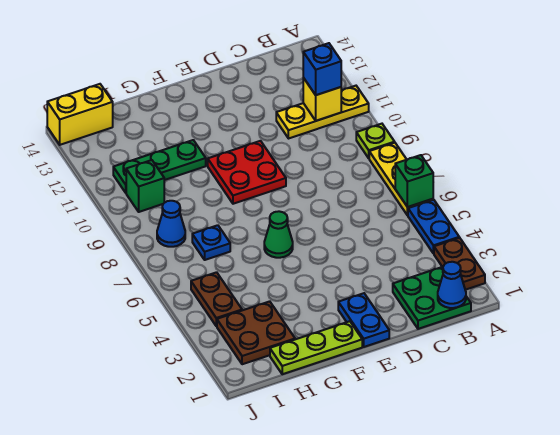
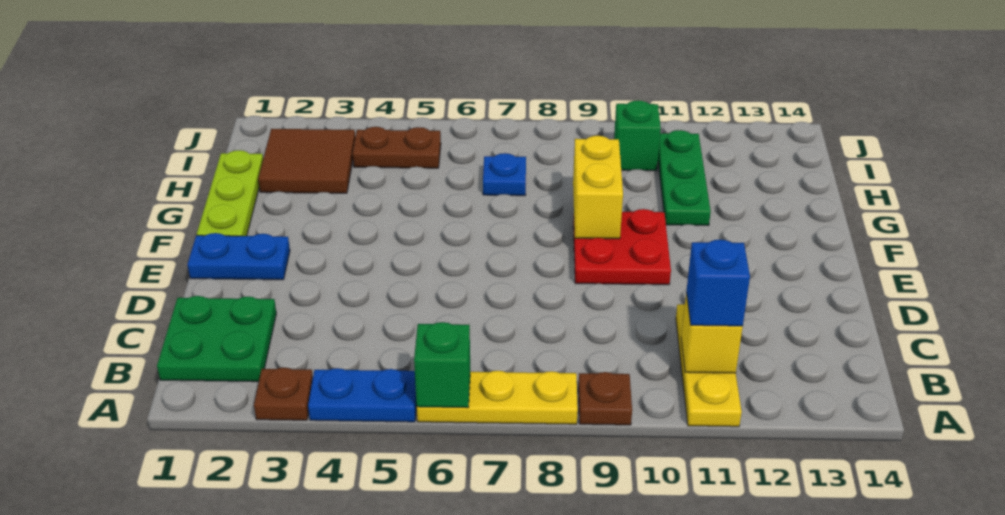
brown 1x2 plate [434,238,485,290] -> brown 1x1 plate [254,368,313,420]
lime 1x1 plate [356,124,395,158] -> brown 1x1 plate [578,372,632,425]
blue 1x1 cone [438,262,466,308] -> none
green 1x1 cone [264,211,293,258] -> none
brown 2x2 plate [217,301,295,364] -> brown 2x2 tile [258,129,355,193]
blue 1x1 cone [157,201,185,247] -> none
yellow 1x2 brick [47,84,113,145] -> yellow 1x2 brick moved to [573,136,623,239]

